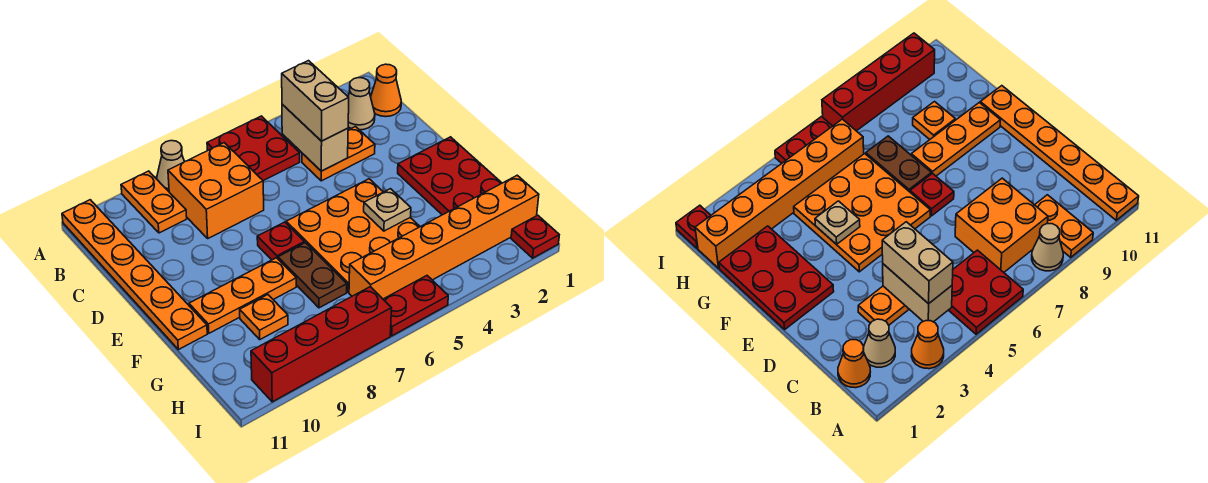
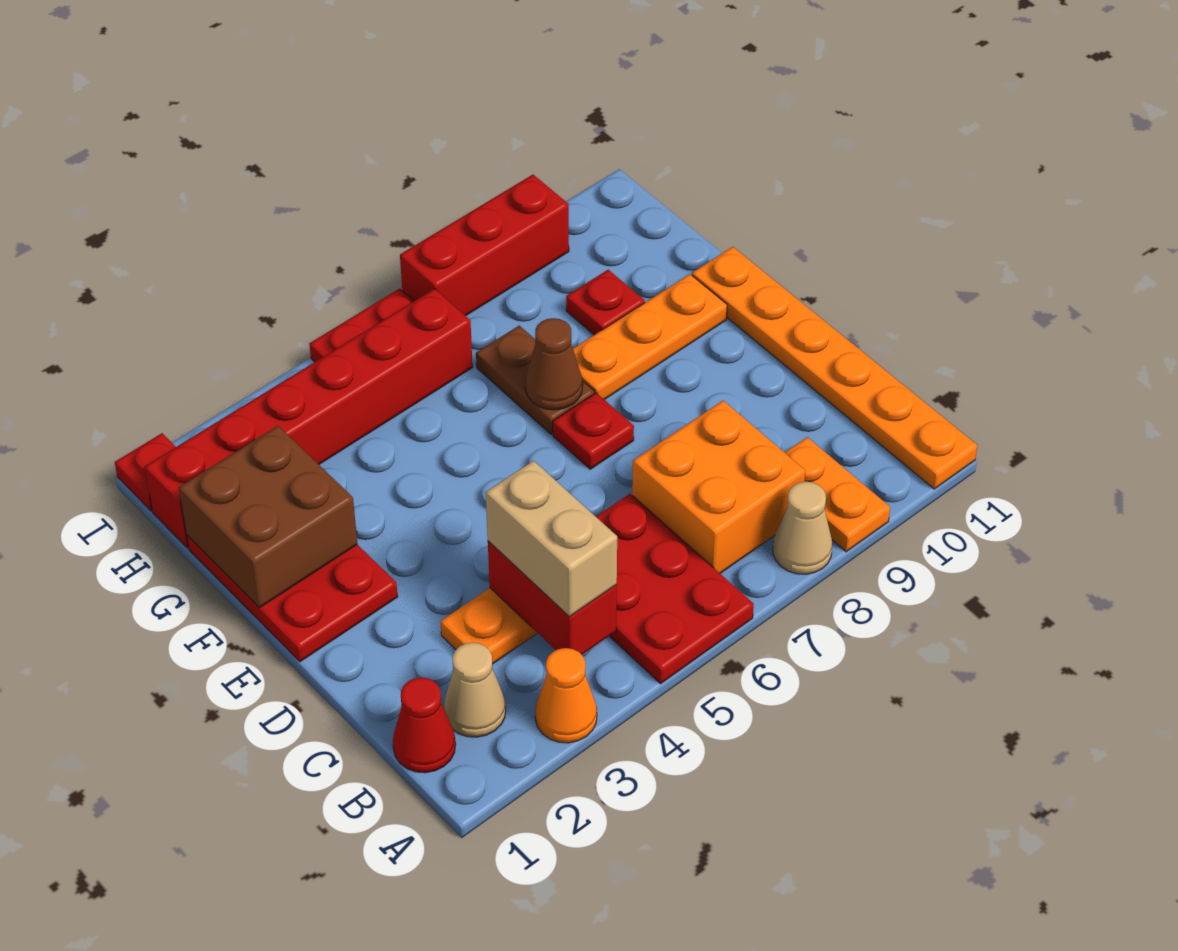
red 2x2 plate [207,116,300,181] -> red 2x3 plate [596,494,754,684]
orange 1x1 cone [371,64,401,117] -> red 1x1 cone [393,678,456,773]
tan 1x2 brick [282,104,348,171] -> red 1x2 brick [488,541,617,655]
orange 3x3 plate [286,179,420,292] -> none
none -> brown 2x2 brick [179,426,357,608]
tan 1x1 plate [364,189,411,231] -> none
none -> brown 1x1 cone [525,318,583,410]
orange 1x1 plate [240,295,288,339] -> red 1x1 plate [566,270,645,335]
orange 1x6 brick [349,175,539,299] -> red 1x6 brick [145,289,473,548]
red 1x4 brick [251,287,392,402] -> red 1x3 brick [400,175,569,316]

